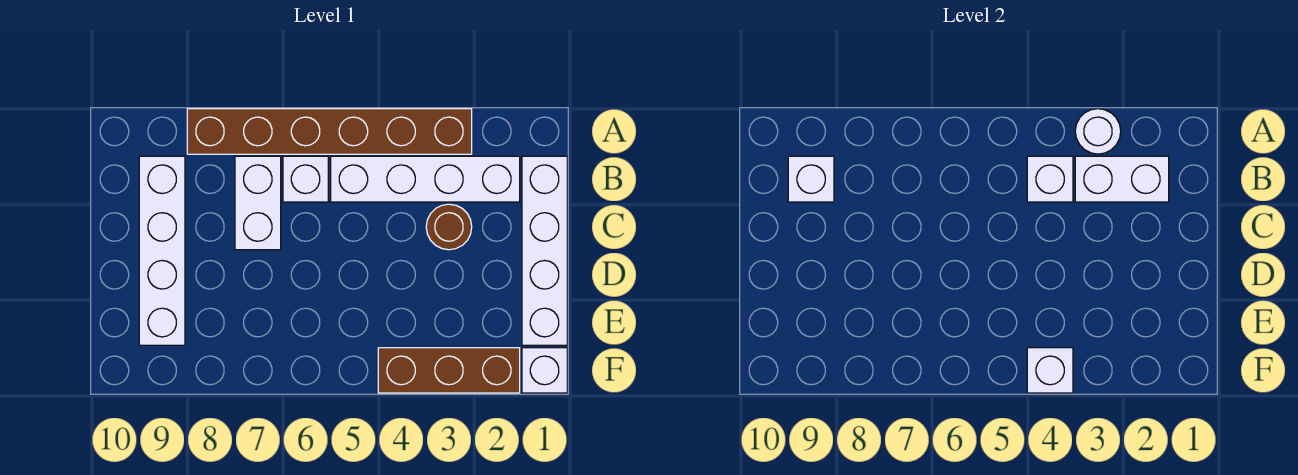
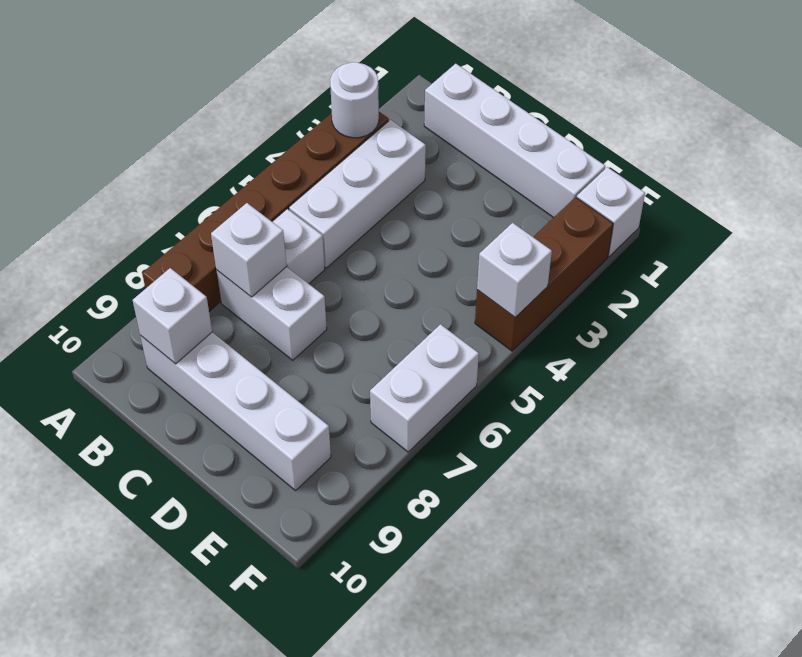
white 1x4 brick [331,156,520,202] -> white 1x3 brick [289,120,426,268]
white 1x2 brick [1075,156,1169,202] -> white 1x2 brick moved to [370,324,479,452]
white 1x1 brick [1027,156,1073,202] -> white 1x1 brick moved to [211,203,287,297]
brown 1x1 round brick [426,204,472,250] -> none

